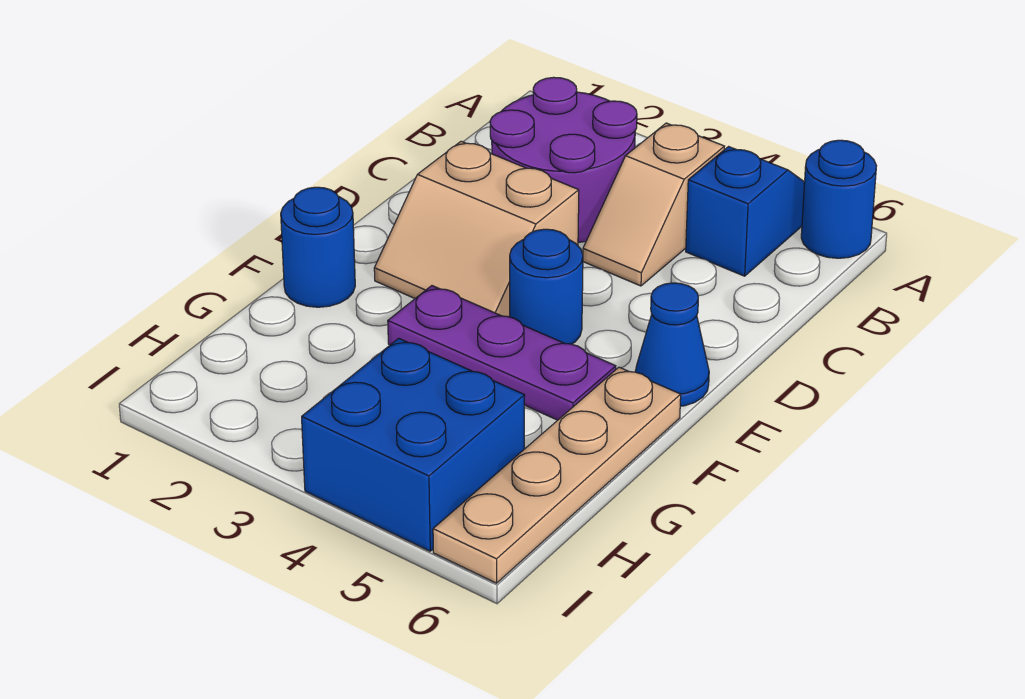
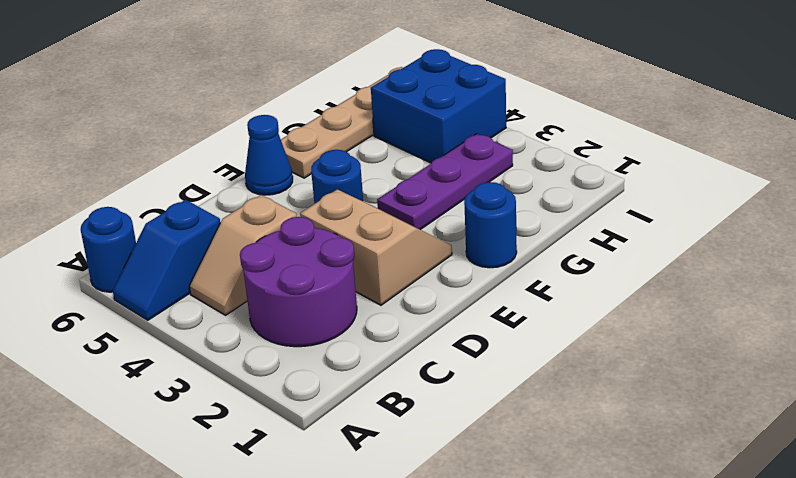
tan 1x2 slope [583,123,725,286] -> tan 1x2 slope turned to [189,195,297,315]
purple 1x3 plate [388,286,616,420] -> purple 1x3 plate turned to [377,134,513,230]

